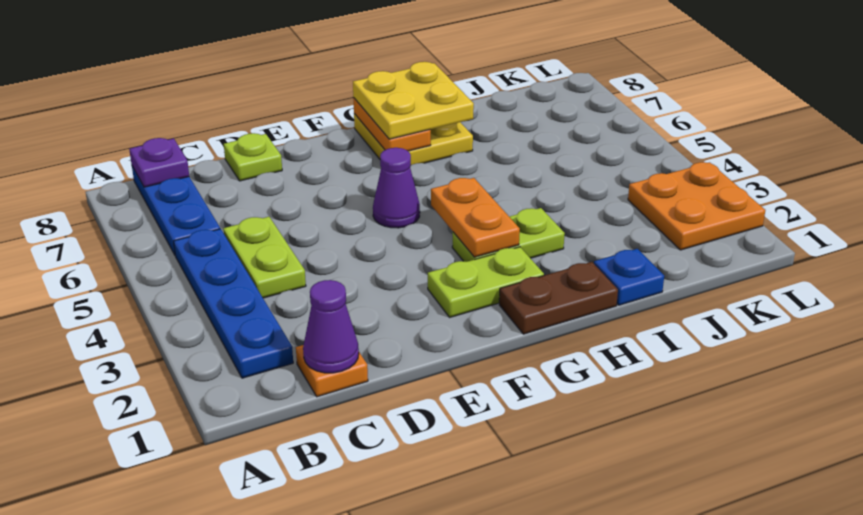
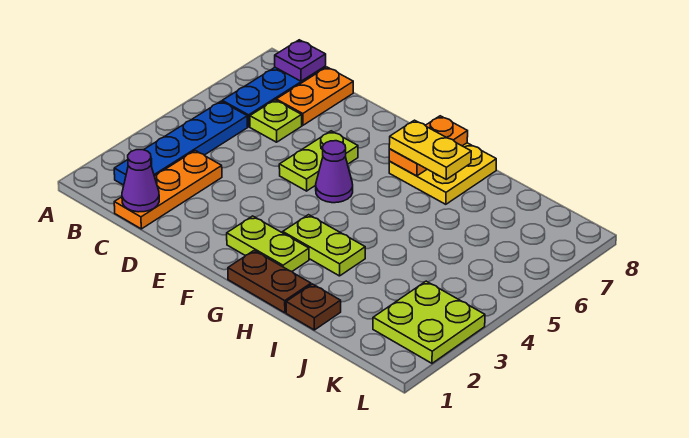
orange 1x1 plate [296,345,368,397] -> orange 1x3 plate [114,151,222,229]
lime 1x2 plate [223,217,306,298] -> lime 1x2 plate moved to [279,131,358,191]
lime 1x1 plate [224,133,282,181] -> lime 1x1 plate moved to [250,100,302,142]
orange 1x2 plate [431,178,520,257] -> orange 1x2 plate moved to [276,67,353,125]
yellow 2x2 plate [353,62,474,139] -> yellow 1x2 plate [389,120,471,179]
blue 1x1 plate [594,249,664,305] -> brown 1x1 plate [286,284,341,330]
orange 2x2 plate [628,162,765,250] -> lime 2x2 plate [373,281,485,363]

